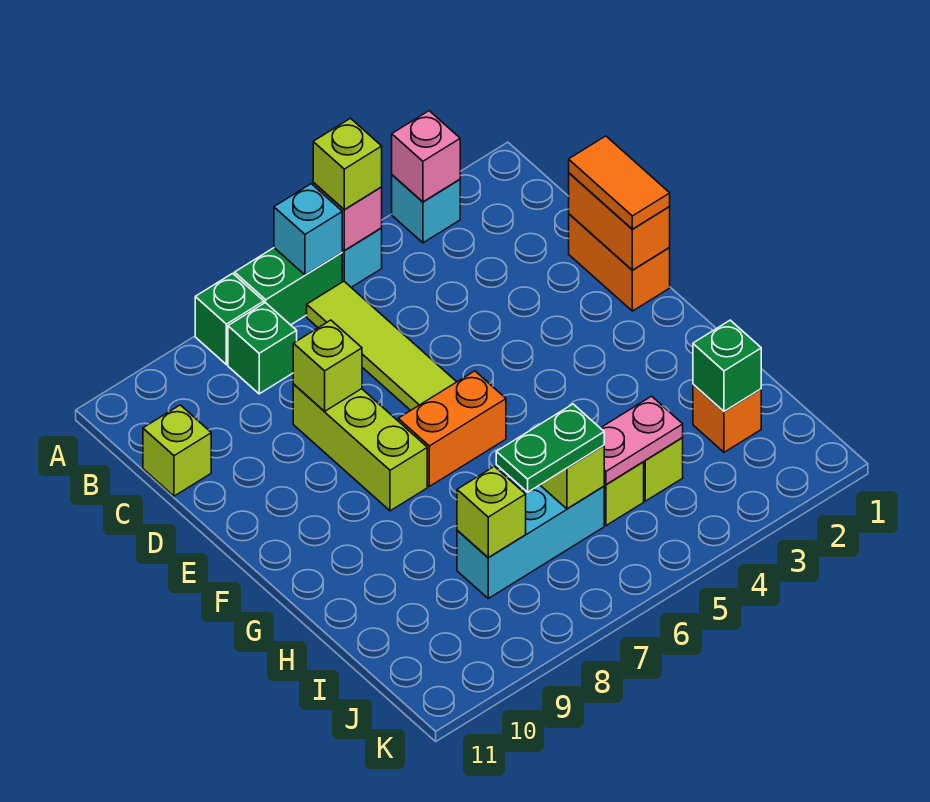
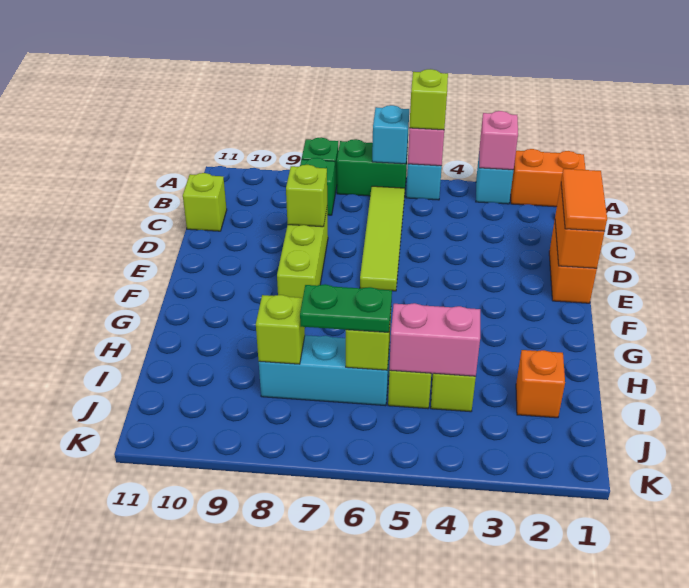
orange 1x2 brick [398,371,506,486] -> orange 1x2 brick moved to [511,149,586,207]
green 1x1 brick [693,320,761,411] -> none
pink 1x2 plate [601,396,683,485] -> pink 1x2 brick [389,303,480,376]

